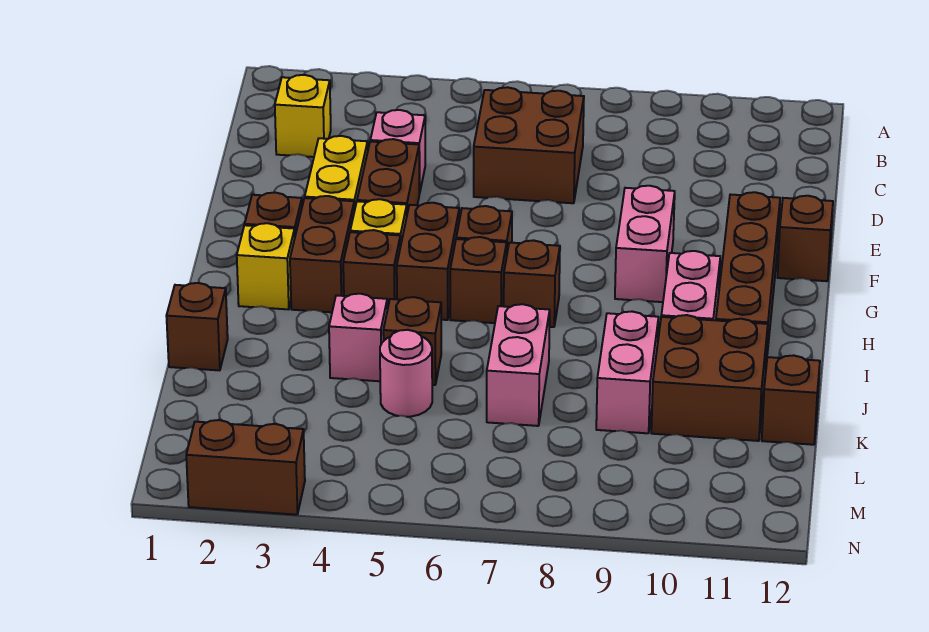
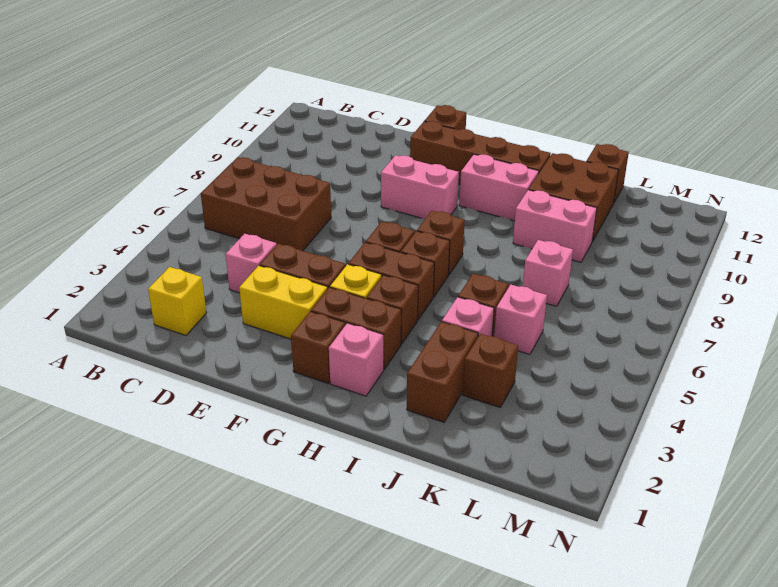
brown 2x2 brick [474,87,584,203] -> brown 2x3 brick [201,157,331,251]
yellow 1x1 brick [237,223,295,309] -> pink 1x1 brick [329,323,384,396]
brown 1x1 brick [166,283,228,370] -> brown 1x1 brick moved to [463,334,518,408]
pink 1x2 brick [487,304,550,426] -> pink 1x1 brick [523,240,573,306]
pink 1x1 round brick [380,330,432,417] -> pink 1x1 brick [494,285,547,355]
brown 1x2 brick [186,420,305,515] -> brown 1x2 brick moved to [407,322,478,422]

